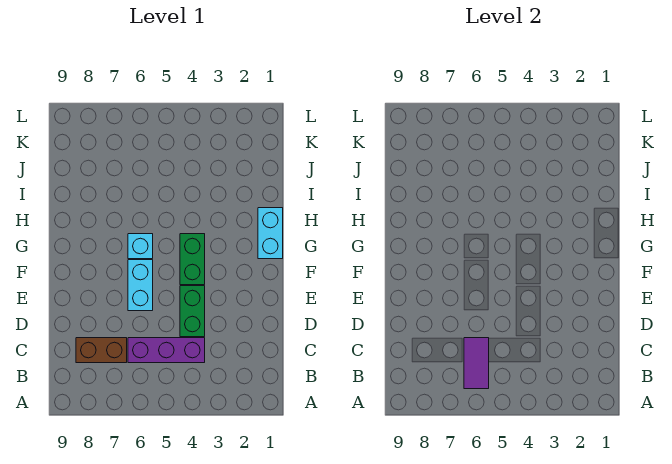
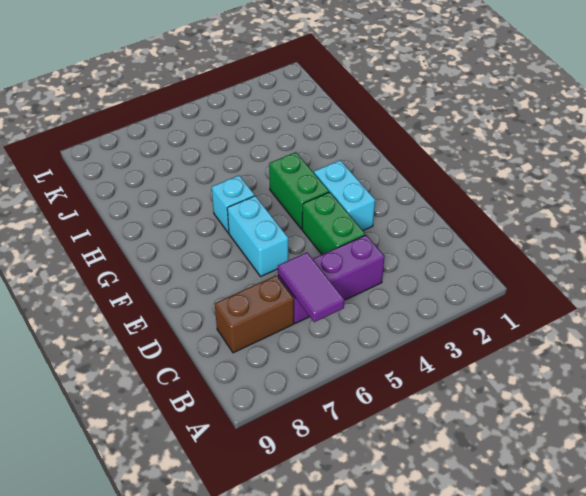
cyan 1x2 brick [258,208,283,259] -> cyan 1x2 brick moved to [314,160,375,231]

